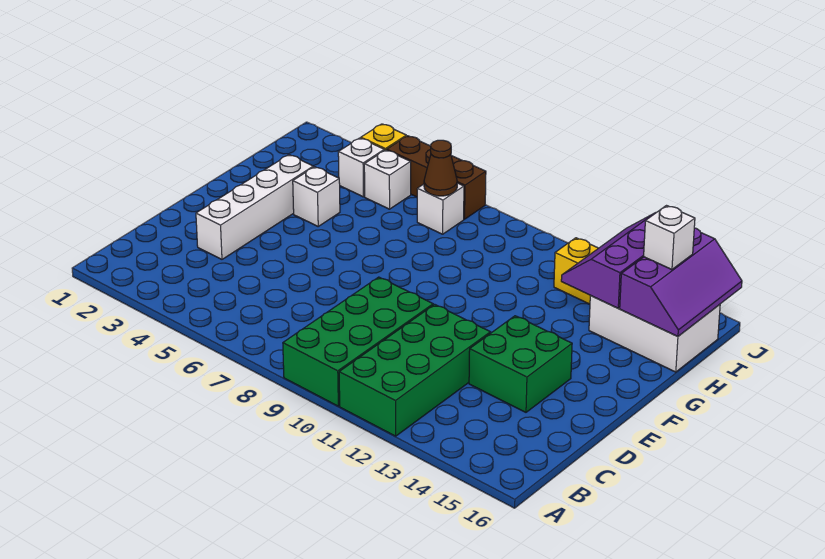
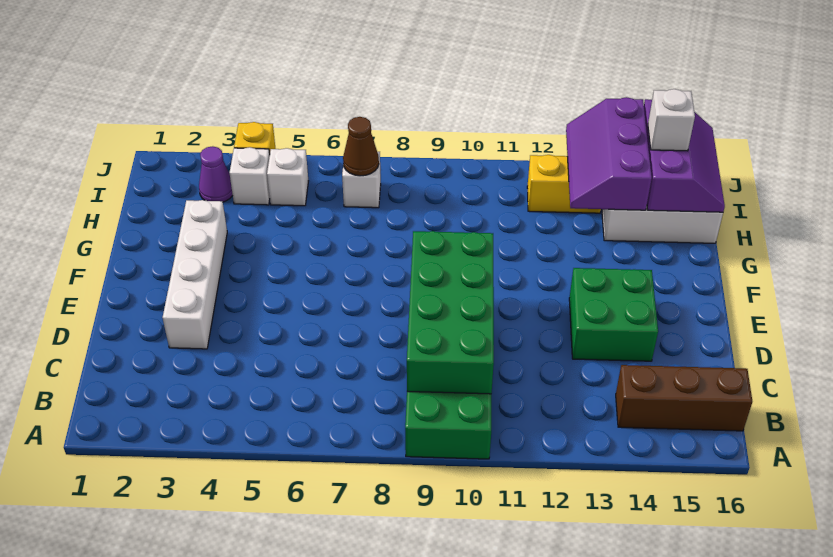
green 2x4 brick [339,304,490,436] -> green 2x4 brick moved to [407,231,494,394]
white 1x1 brick [293,167,340,226] -> none
none -> purple 1x1 cone [199,146,233,202]
brown 1x3 brick [387,136,486,219] -> brown 1x3 brick moved to [616,365,752,431]

